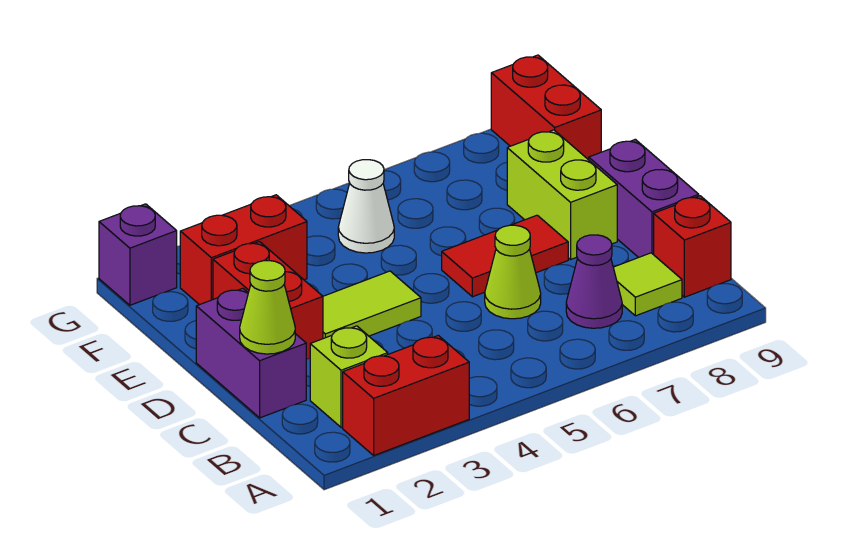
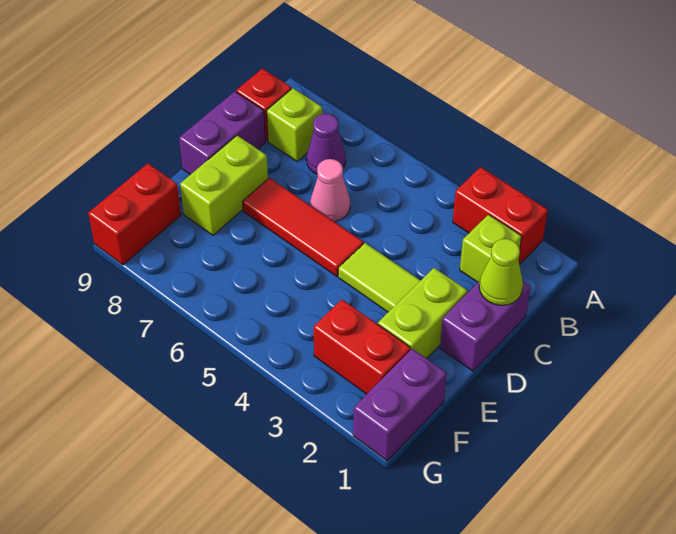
lime 1x1 tile [613,253,682,316] -> lime 1x1 brick [267,88,322,161]
lime 1x1 cone [485,225,541,319] -> pink 1x1 cone [310,159,350,222]
red 1x2 brick [213,242,323,359] -> lime 1x2 brick [378,268,467,359]
red 1x2 tile [442,215,568,297] -> red 1x3 tile [243,178,364,276]
white 1x1 cone [338,160,394,253] -> none
purple 1x1 brick [99,204,177,305] -> purple 1x2 brick [353,349,447,461]

